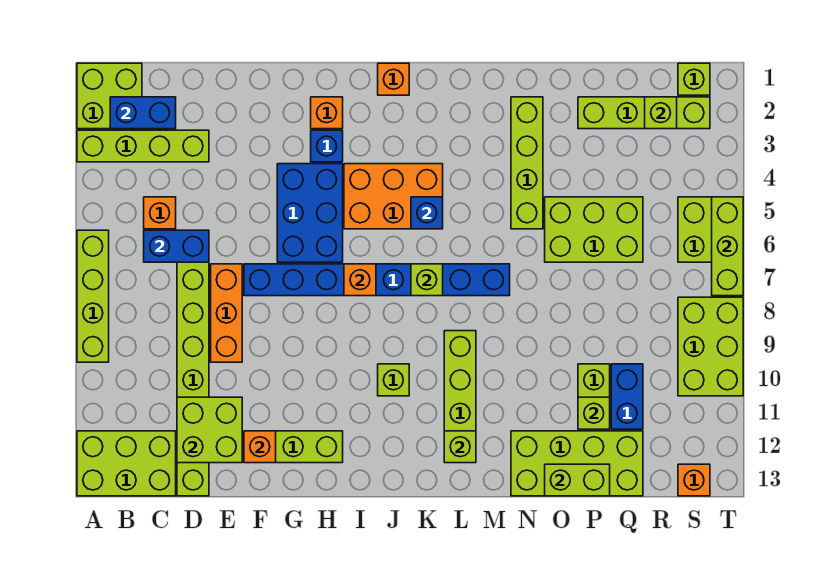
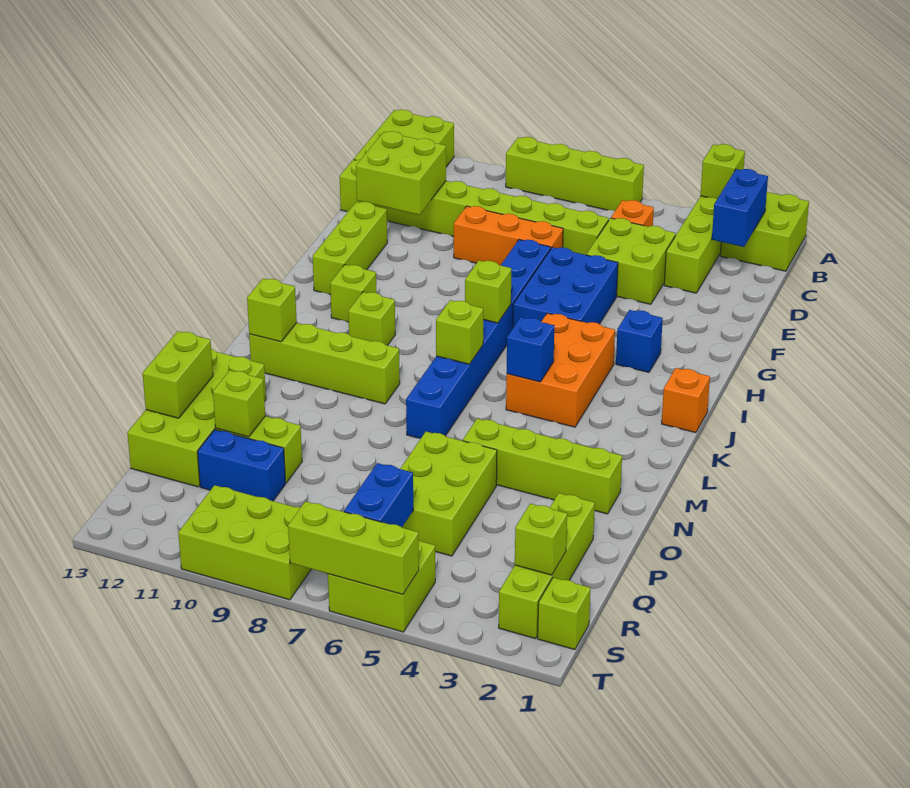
none -> lime 1x1 brick [700,144,745,199]
blue 1x2 brick [144,230,209,262] -> blue 1x2 brick moved to [344,463,413,527]
none -> lime 2x2 brick [586,218,676,304]
orange 1x1 brick [244,431,276,463] -> none
blue 2x3 brick [277,164,343,262] -> blue 2x3 brick turned to [513,247,618,327]
orange 1x1 brick [311,97,343,129] -> none
orange 1x1 brick [344,264,376,296] -> lime 1x1 brick [465,261,511,323]
none -> lime 1x1 brick [330,265,376,322]
orange 1x1 brick [678,464,710,496] -> none

